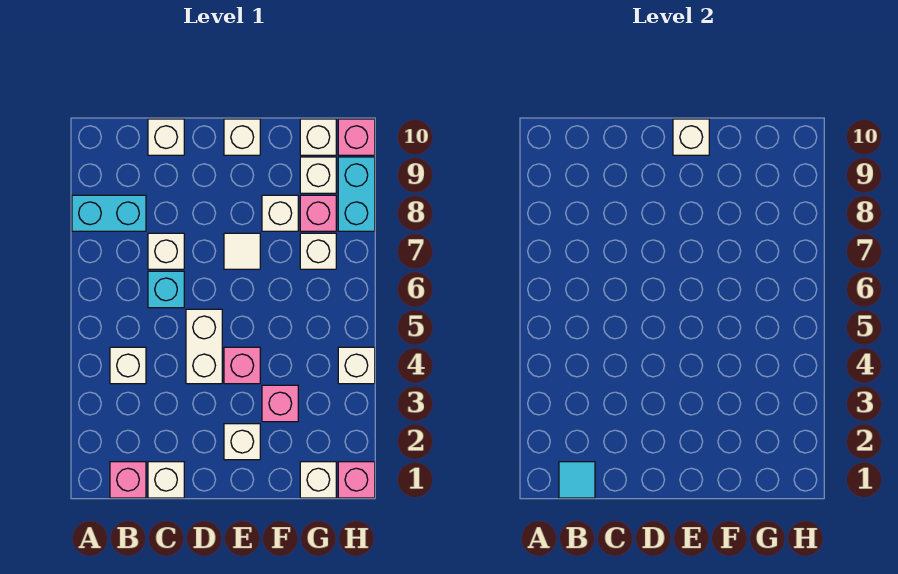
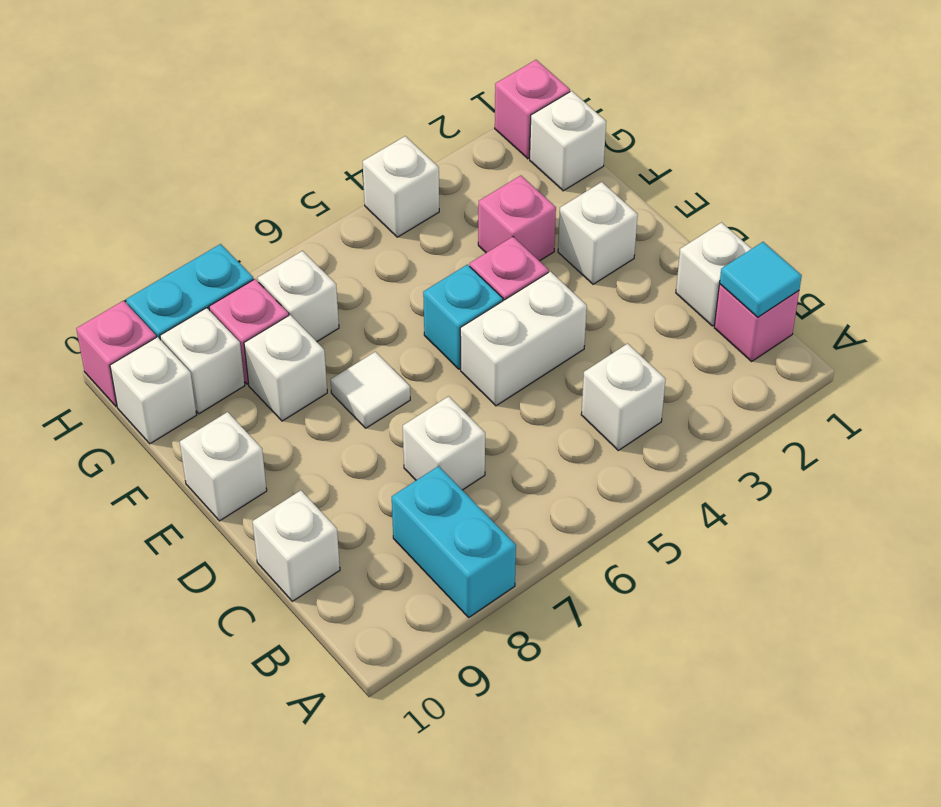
cyan 1x1 brick [148,271,184,308] -> cyan 1x1 brick moved to [423,265,503,369]
white 1x1 brick [673,119,709,155] -> none

